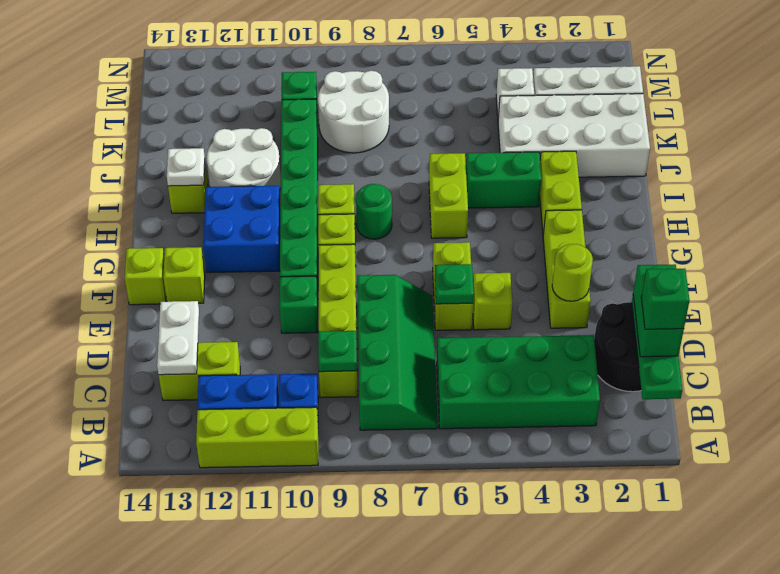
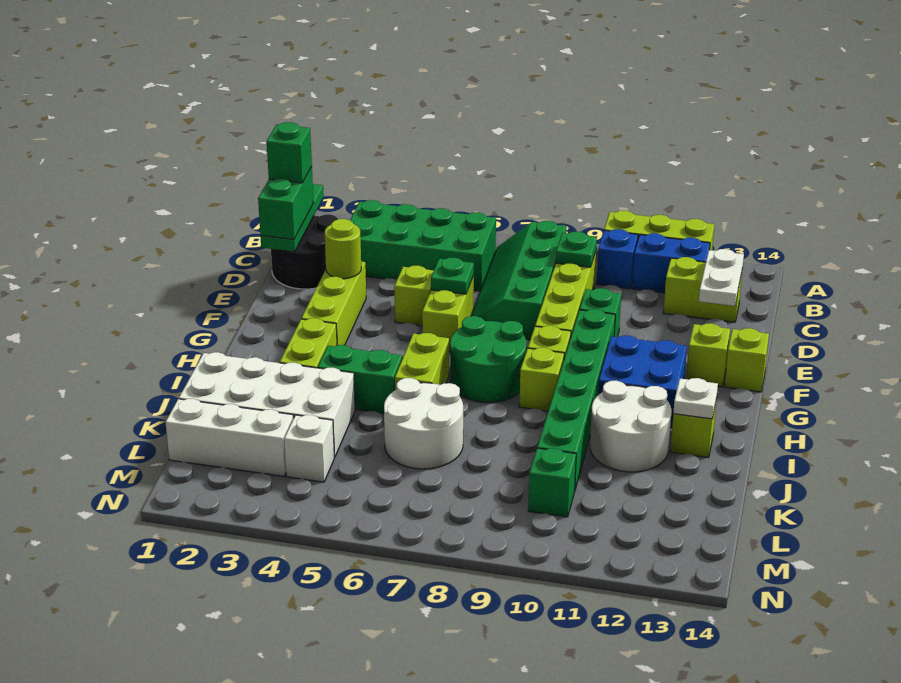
green 1x1 round brick [356,184,392,239] -> green 2x2 round brick [450,316,526,403]
white 2x2 round brick [318,71,389,153] -> white 2x2 round brick moved to [384,378,463,469]

